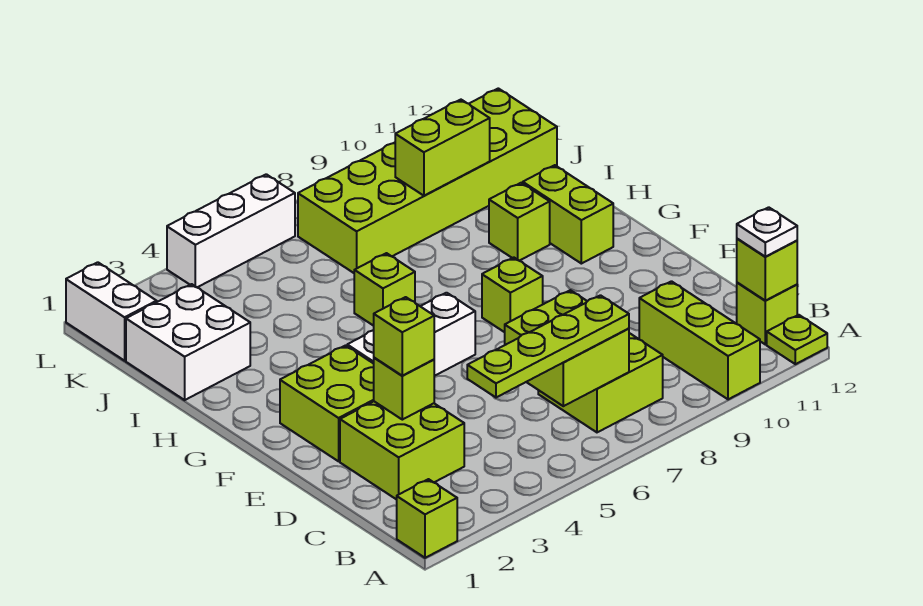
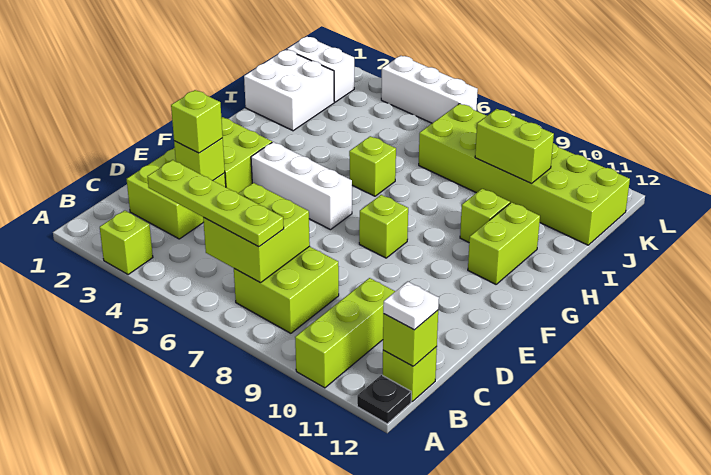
lime 1x1 brick [397,479,457,558] -> lime 1x1 brick moved to [100,210,153,275]
lime 1x1 plate [767,315,827,364] -> black 1x1 plate [357,375,411,424]
white 1x2 brick [66,262,157,361] -> white 1x2 brick turned to [287,37,354,102]

